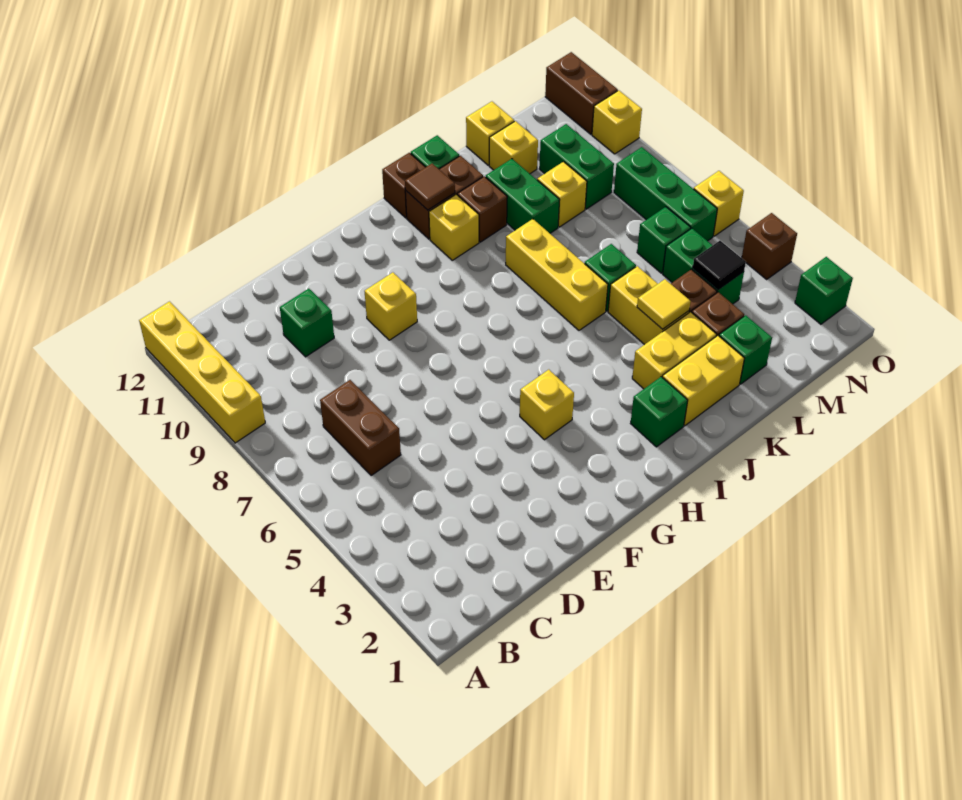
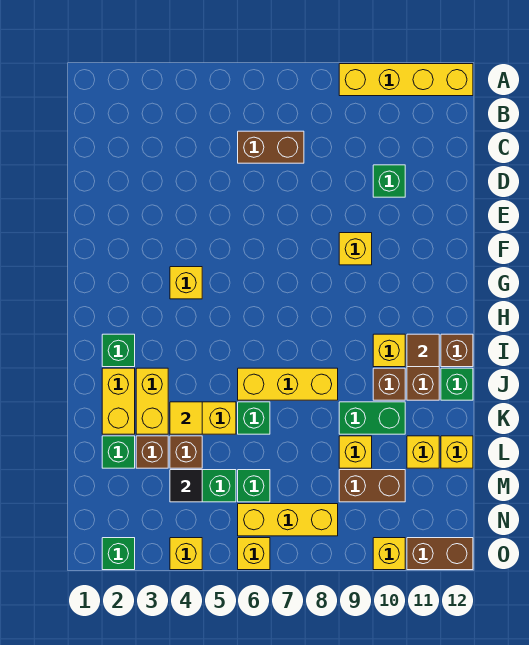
green 1x2 brick [539,124,614,209] -> brown 1x2 brick [339,470,405,502]
green 1x3 brick [614,147,717,241] -> yellow 1x3 brick [238,504,338,536]
brown 1x1 brick [742,213,797,279] -> yellow 1x1 brick [170,538,202,570]

